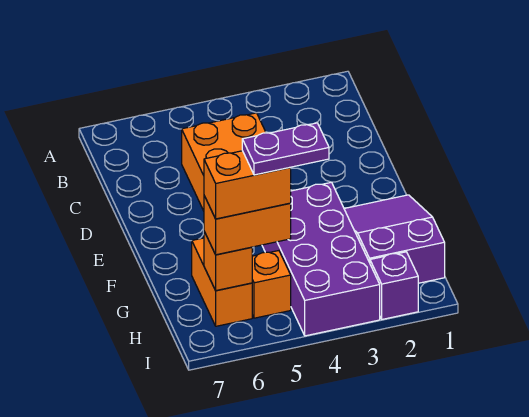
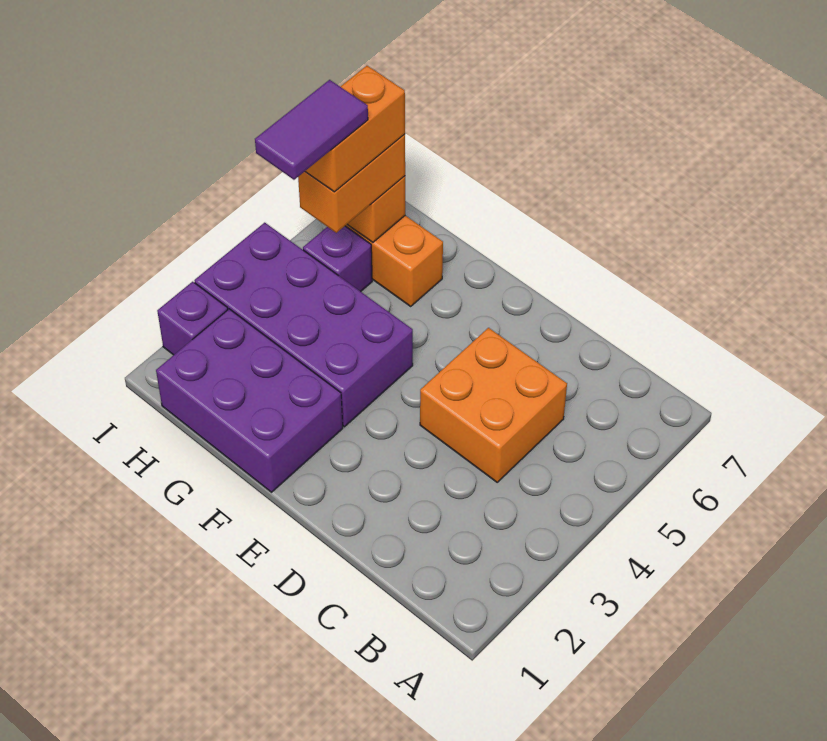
purple 2x3 slope [344,195,445,283] -> purple 2x3 brick [156,309,343,492]
purple 1x2 plate [242,123,329,175] -> purple 1x2 tile [255,80,368,180]
orange 1x1 brick [252,251,291,318] -> purple 1x1 brick [303,226,372,292]

